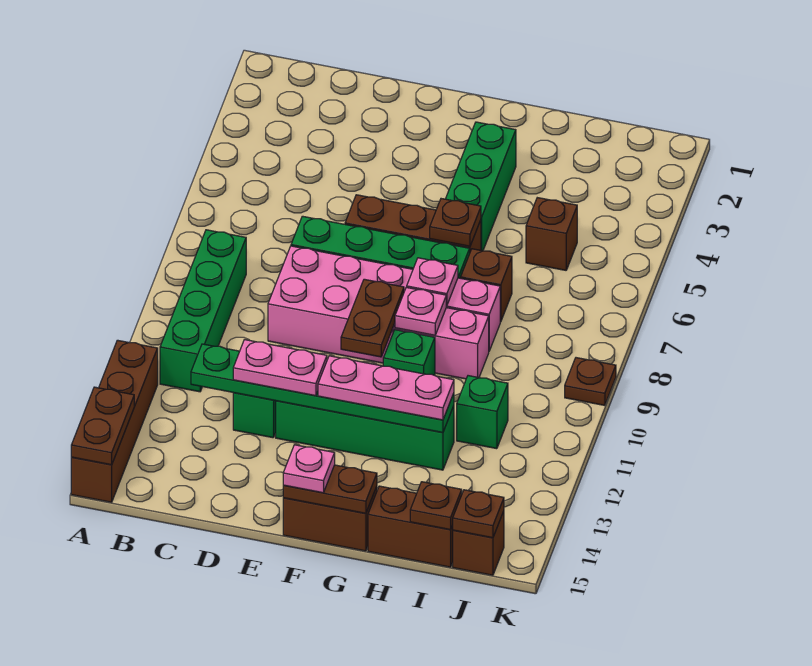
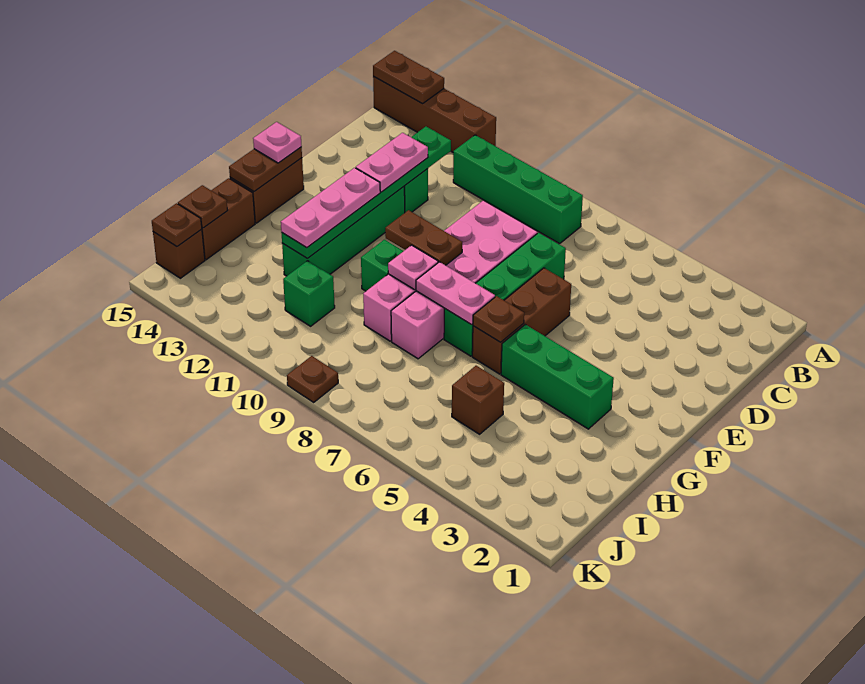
pink 1x1 plate [407,258,458,306] -> pink 1x2 plate [416,262,495,325]
brown 1x1 brick [461,249,512,322] -> none

